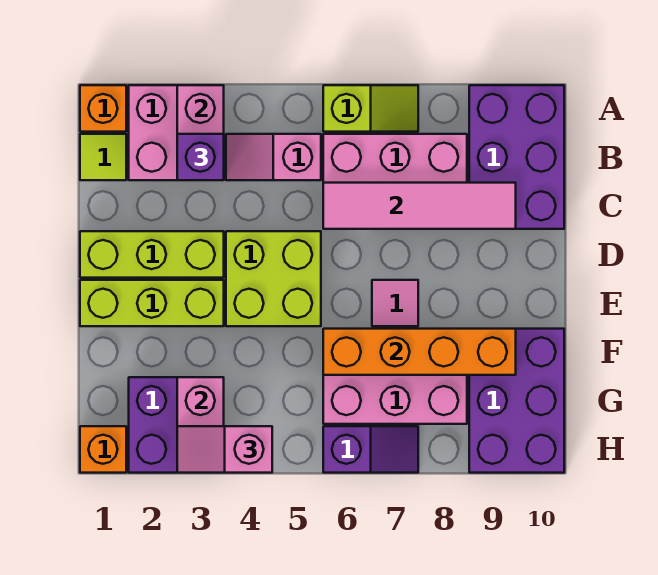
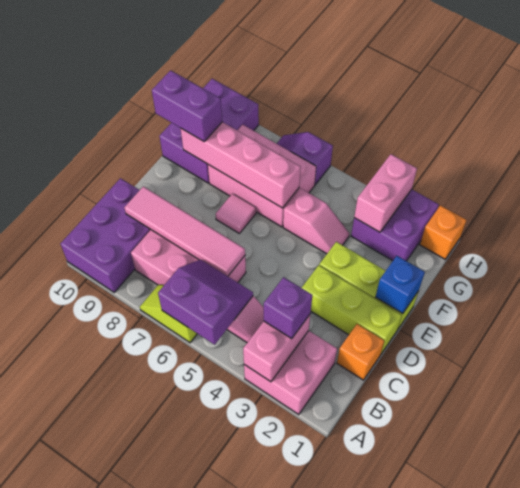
orange 1x1 brick [80,85,126,132] -> orange 1x1 brick moved to [337,324,384,380]
none -> purple 2x2 slope [158,260,253,345]
lime 1x1 tile [80,134,126,180] -> none
lime 2x2 brick [226,231,321,326] -> none
none -> blue 1x1 brick [376,256,425,314]
orange 1x4 brick [323,329,516,375] -> pink 1x4 brick [181,122,301,208]
none -> purple 1x2 brick [152,70,222,141]
pink 1x2 slope [177,426,272,473] -> pink 1x2 slope moved to [283,188,349,254]

